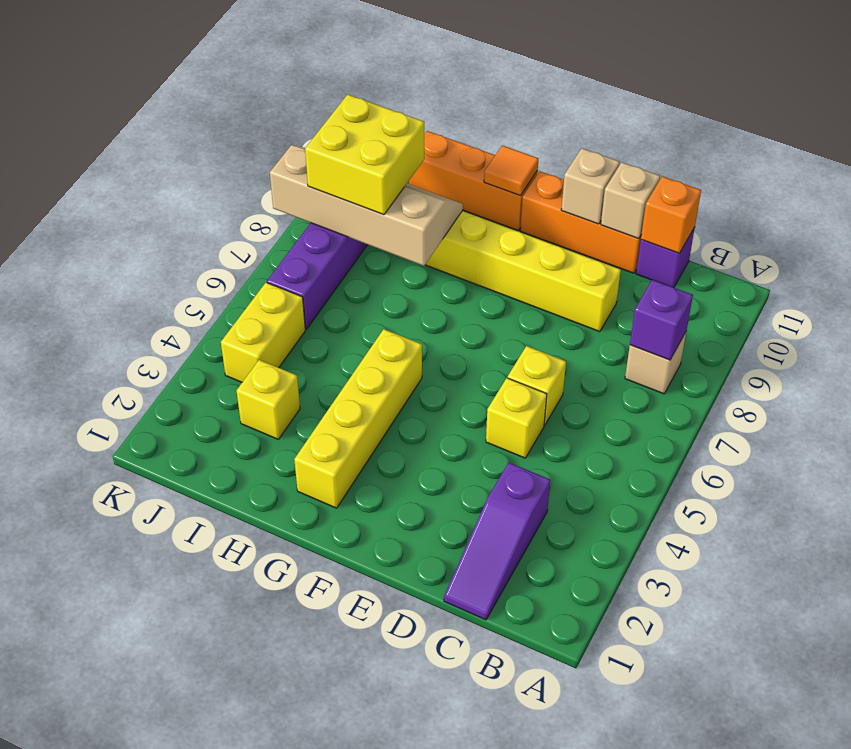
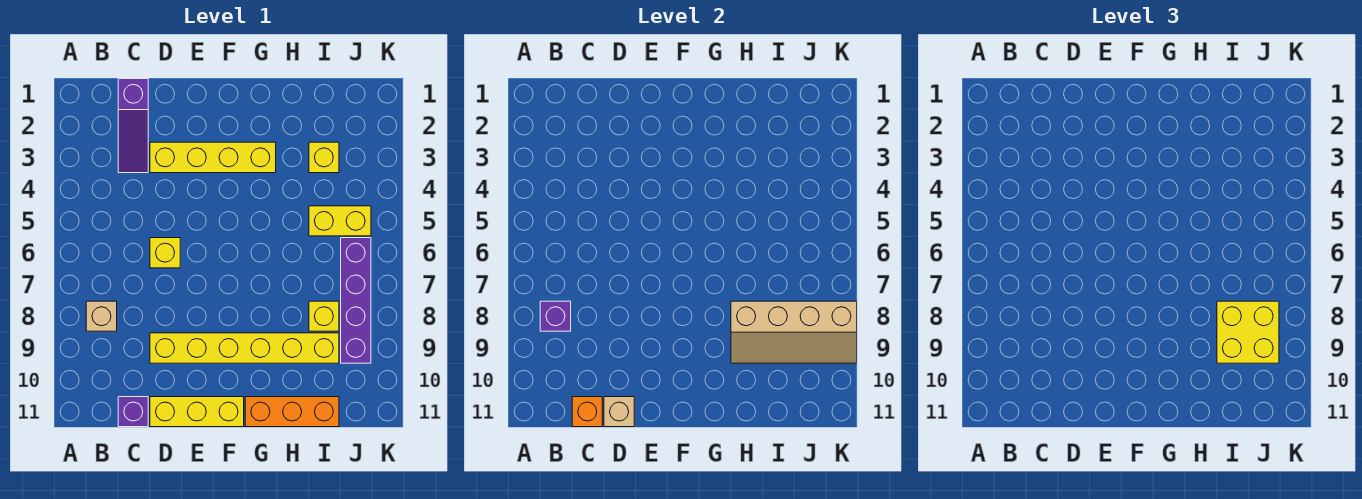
purple 1x3 slope [444,463,550,620] -> purple 1x3 slope turned to [118,79,148,173]
yellow 1x1 brick [486,378,547,458] -> yellow 1x1 brick moved to [309,301,339,331]
orange 1x3 brick [520,171,641,273] -> yellow 1x3 brick [150,397,244,427]
tan 1x1 brick [561,148,620,224] -> none
yellow 1x4 brick [294,329,422,508] -> yellow 1x4 brick turned to [150,142,276,173]
orange 1x1 tile [484,145,538,196] -> none
yellow 1x2 brick [221,283,305,382] -> yellow 1x2 brick turned to [309,206,371,236]

